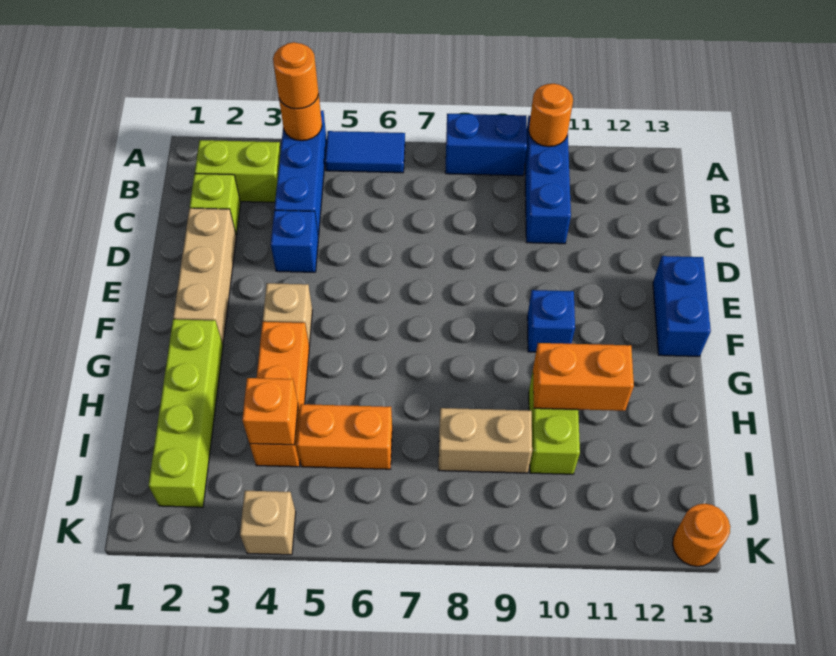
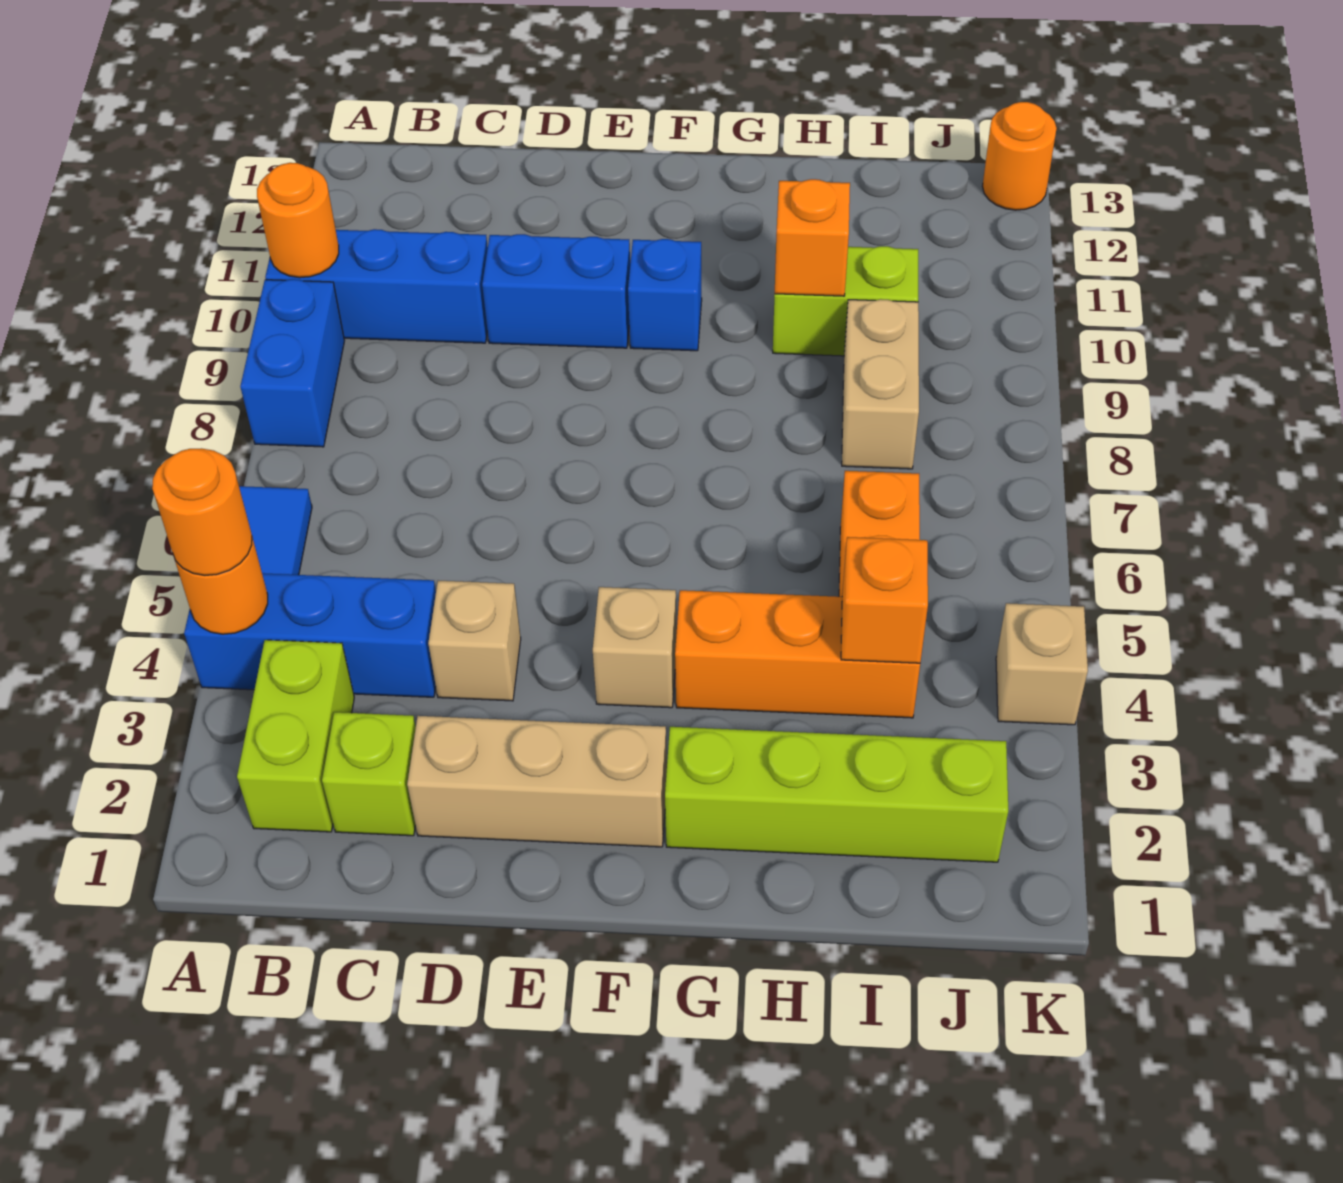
blue 1x1 brick [271,210,318,272] -> tan 1x1 brick [428,581,521,701]
blue 1x2 brick [653,256,711,356] -> blue 1x2 brick moved to [482,234,630,348]
orange 1x2 brick [533,343,634,411] -> orange 1x1 brick [775,179,850,296]

